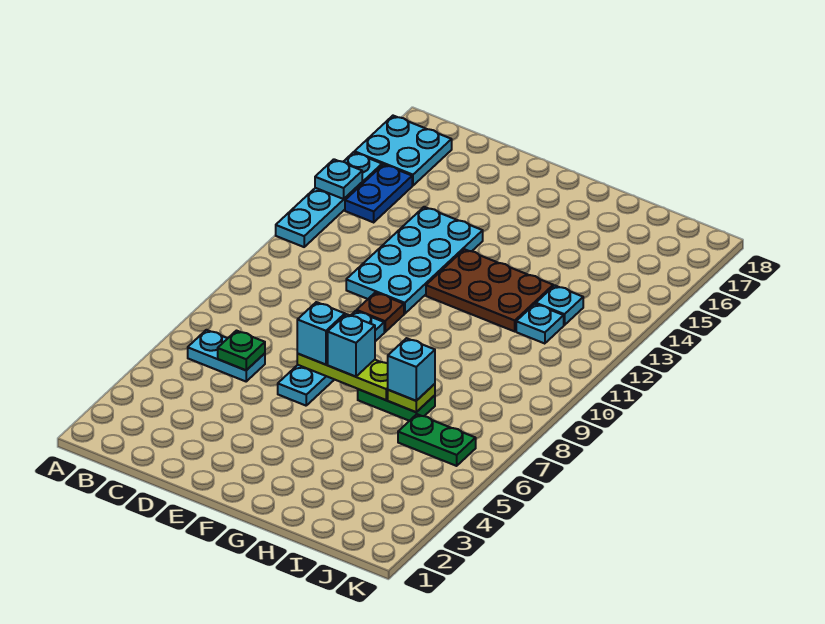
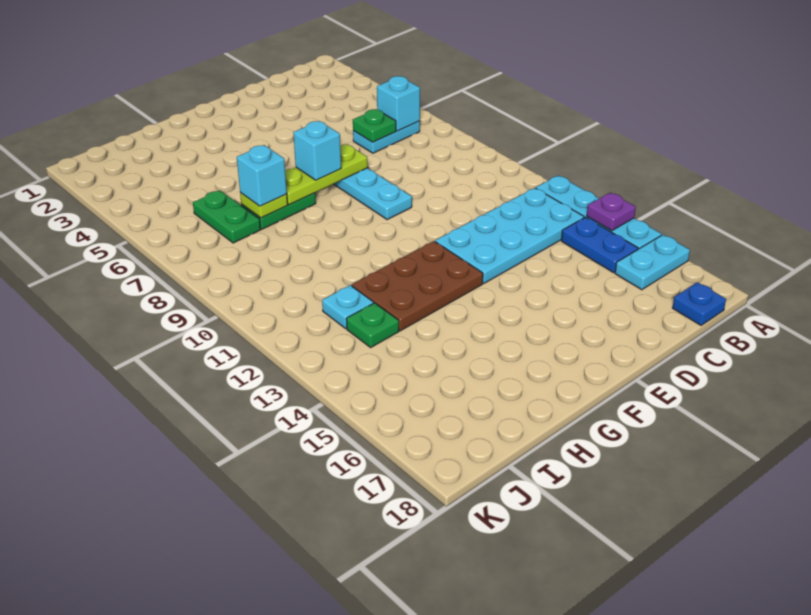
cyan 1x1 plate [315,159,362,199] -> purple 1x1 plate [587,193,636,231]
cyan 2x2 plate [354,116,452,186] -> cyan 1x2 plate [615,235,690,290]
none -> blue 1x1 plate [673,282,726,325]
cyan 2x4 plate [346,207,483,314] -> cyan 2x4 plate turned to [435,188,584,283]
cyan 1x1 brick [297,302,345,365] -> cyan 1x1 brick moved to [377,76,420,131]
brown 1x1 plate [357,292,404,332] -> none
green 1x2 plate [398,414,476,466] -> green 1x2 plate turned to [193,190,260,243]
cyan 1x1 plate [536,285,583,325] -> green 1x1 plate [346,303,399,347]

